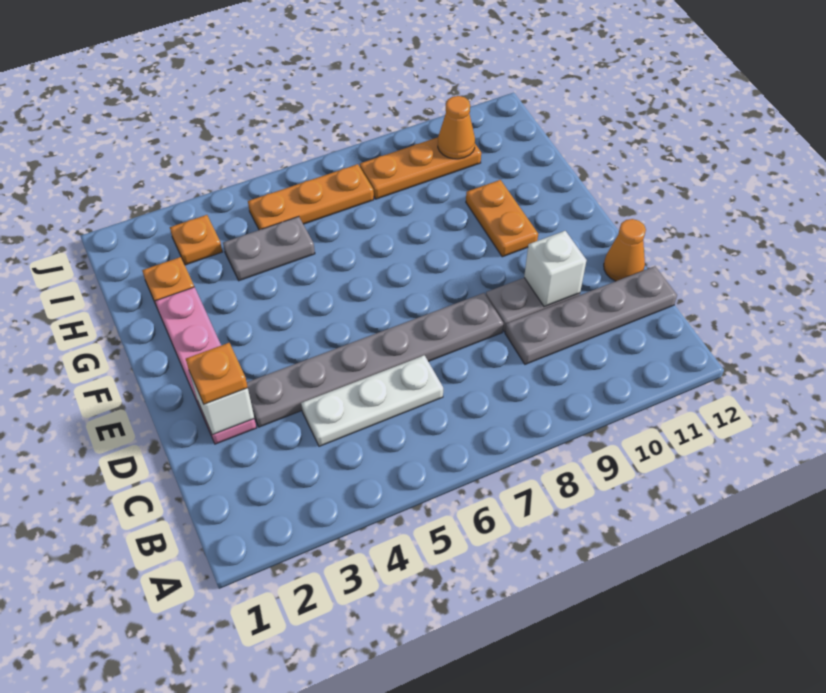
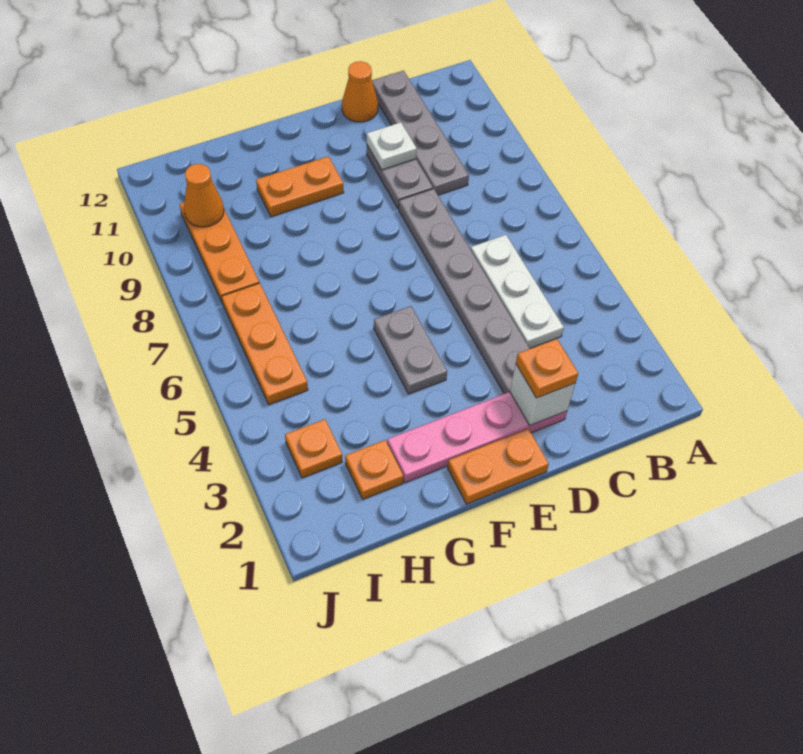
white 1x1 brick [524,231,587,307] -> white 1x1 plate [367,122,417,170]
none -> orange 1x2 plate [448,429,549,504]
grey 1x2 plate [223,217,315,281] -> grey 1x2 plate moved to [374,306,447,394]

